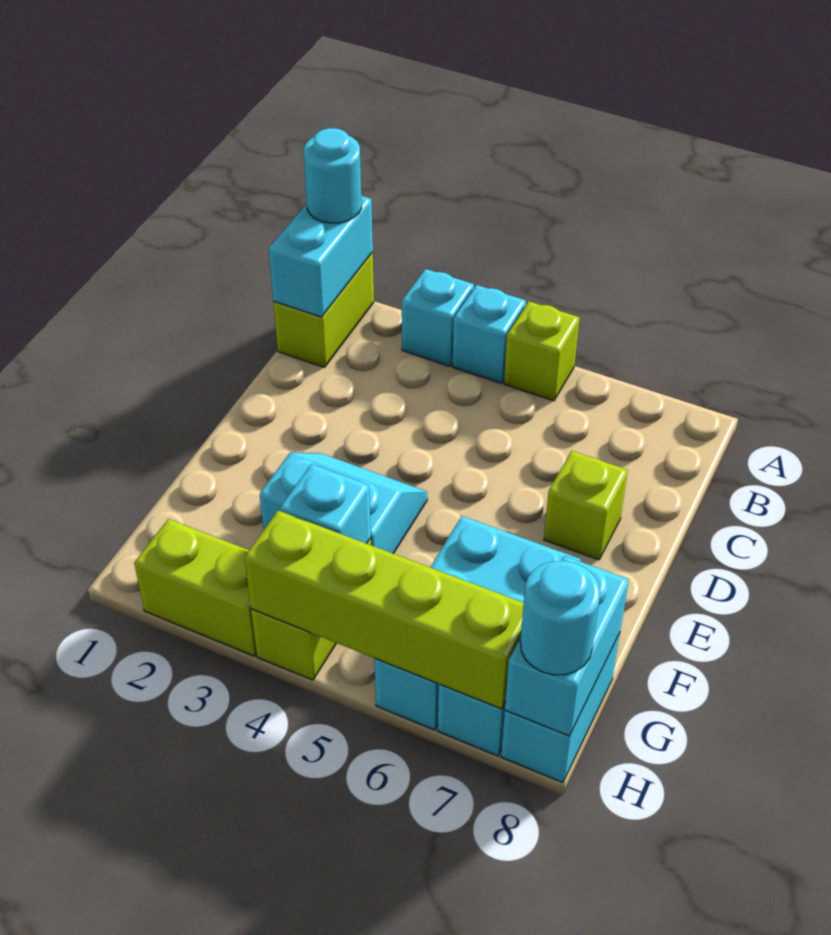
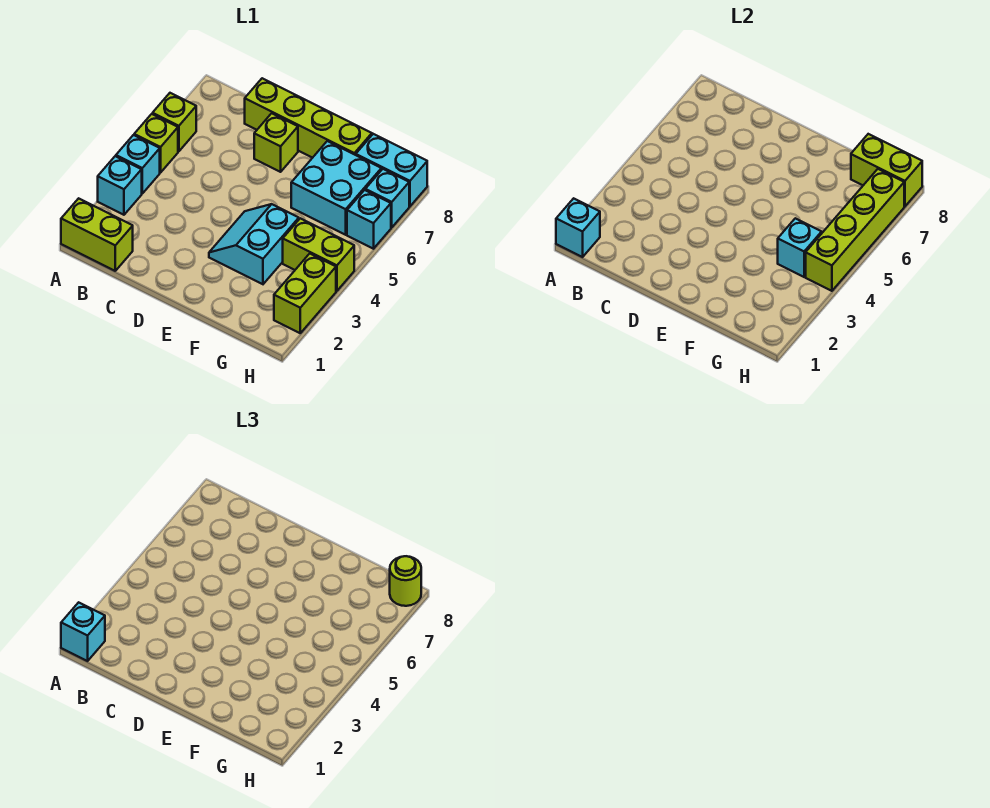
cyan 1x2 brick [269,196,373,317] -> cyan 1x1 brick [556,198,600,257]
cyan 1x1 round brick [304,128,362,223] -> cyan 1x1 brick [61,602,105,661]
none -> lime 1x1 brick [153,93,196,151]
none -> lime 1x4 brick [245,78,372,158]
cyan 1x2 brick [505,556,629,736] -> lime 1x2 brick [851,134,922,206]
cyan 1x1 round brick [520,561,600,675] -> lime 1x1 round brick [390,556,421,606]

